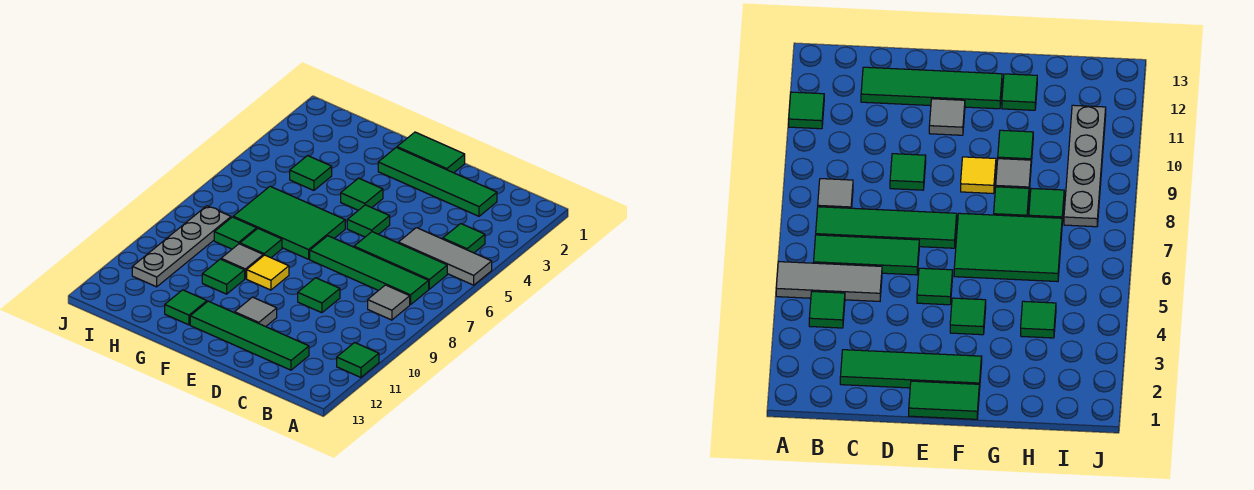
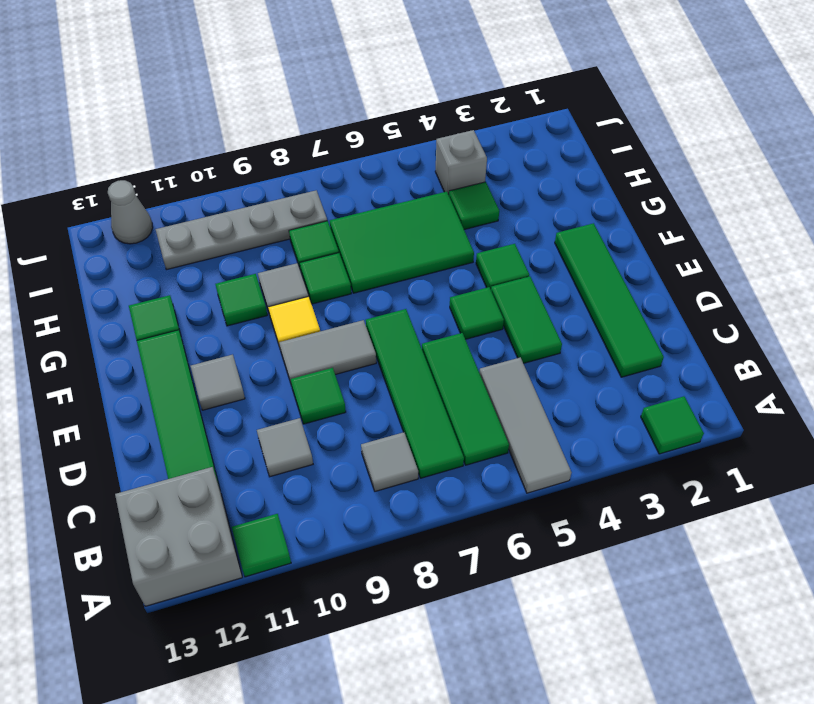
none -> grey 2x2 brick [115,467,242,606]
green 1x1 tile [443,224,485,253] -> green 1x1 tile moved to [641,396,704,454]
none -> grey 1x1 tile [257,418,313,477]
green 1x2 tile [397,132,465,173] -> green 1x2 tile moved to [491,276,562,363]
none -> grey 1x2 tile [279,320,376,386]
green 2x3 tile [233,186,345,259] -> green 2x3 tile turned to [330,192,474,293]
none -> grey 1x1 brick [435,130,487,194]
none -> grey 1x1 cone [108,180,153,244]

